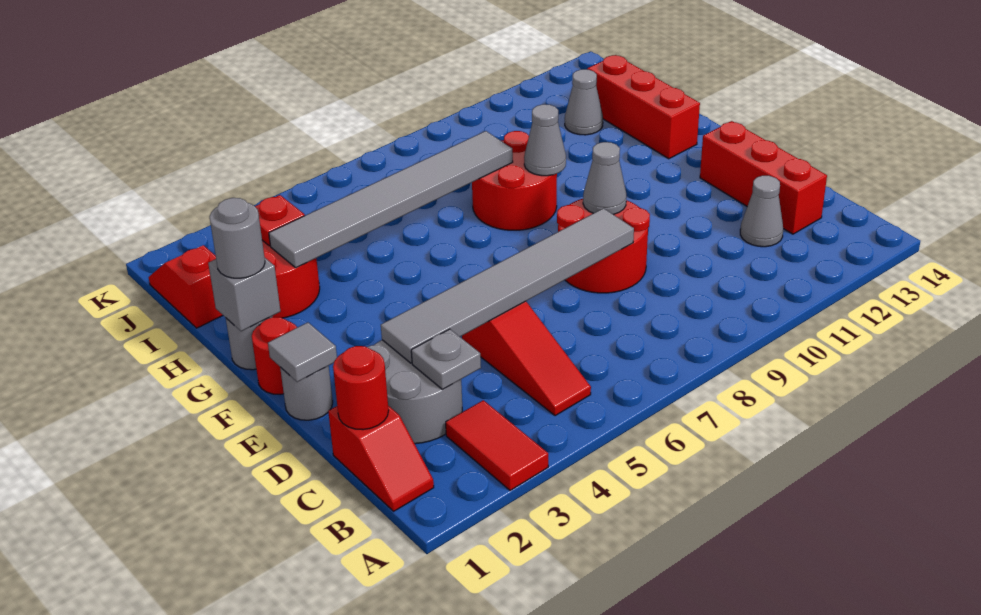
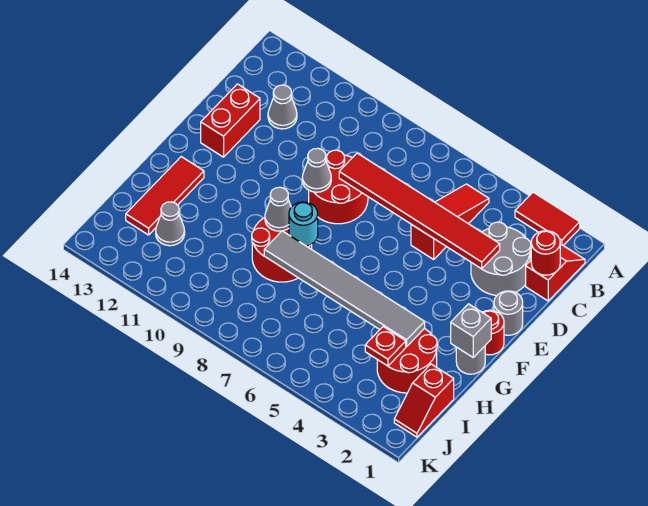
red 1x2 tile [446,400,548,491] -> red 1x2 tile turned to [515,192,580,245]
grey 1x1 plate [411,329,481,389] -> none
red 1x3 brick [700,121,827,234] -> red 1x2 brick [201,84,260,157]
grey 1x6 tile [381,208,634,363] -> red 1x6 tile [339,153,500,269]
grey 1x1 tile [268,322,337,382] -> none
grey 1x1 round brick [210,198,265,278] -> none
none -> cyan 1x1 round brick [289,202,318,246]
red 1x3 brick [587,55,700,159] -> red 1x3 tile [126,157,204,235]

